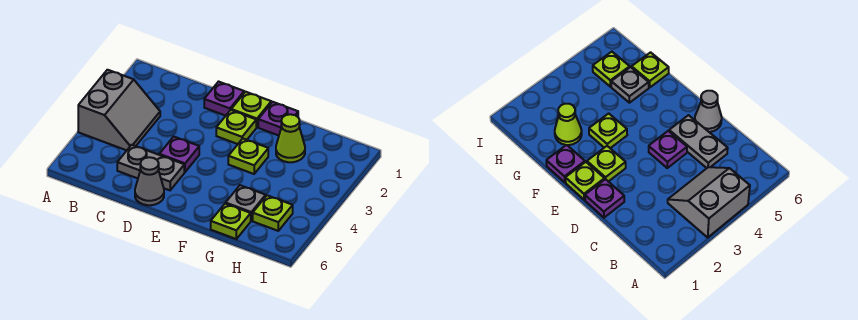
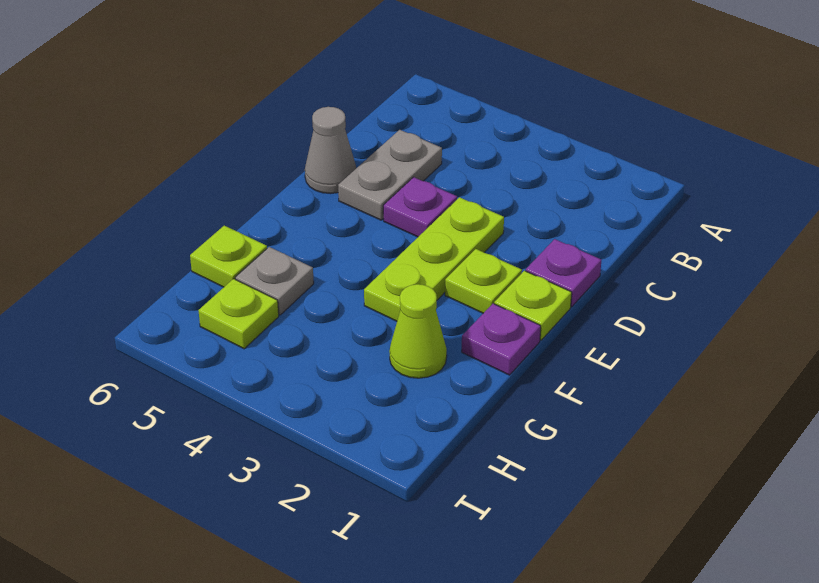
grey 2x2 slope [78,70,160,150] -> none
lime 1x1 plate [228,139,268,174] -> lime 1x3 plate [364,197,504,321]

